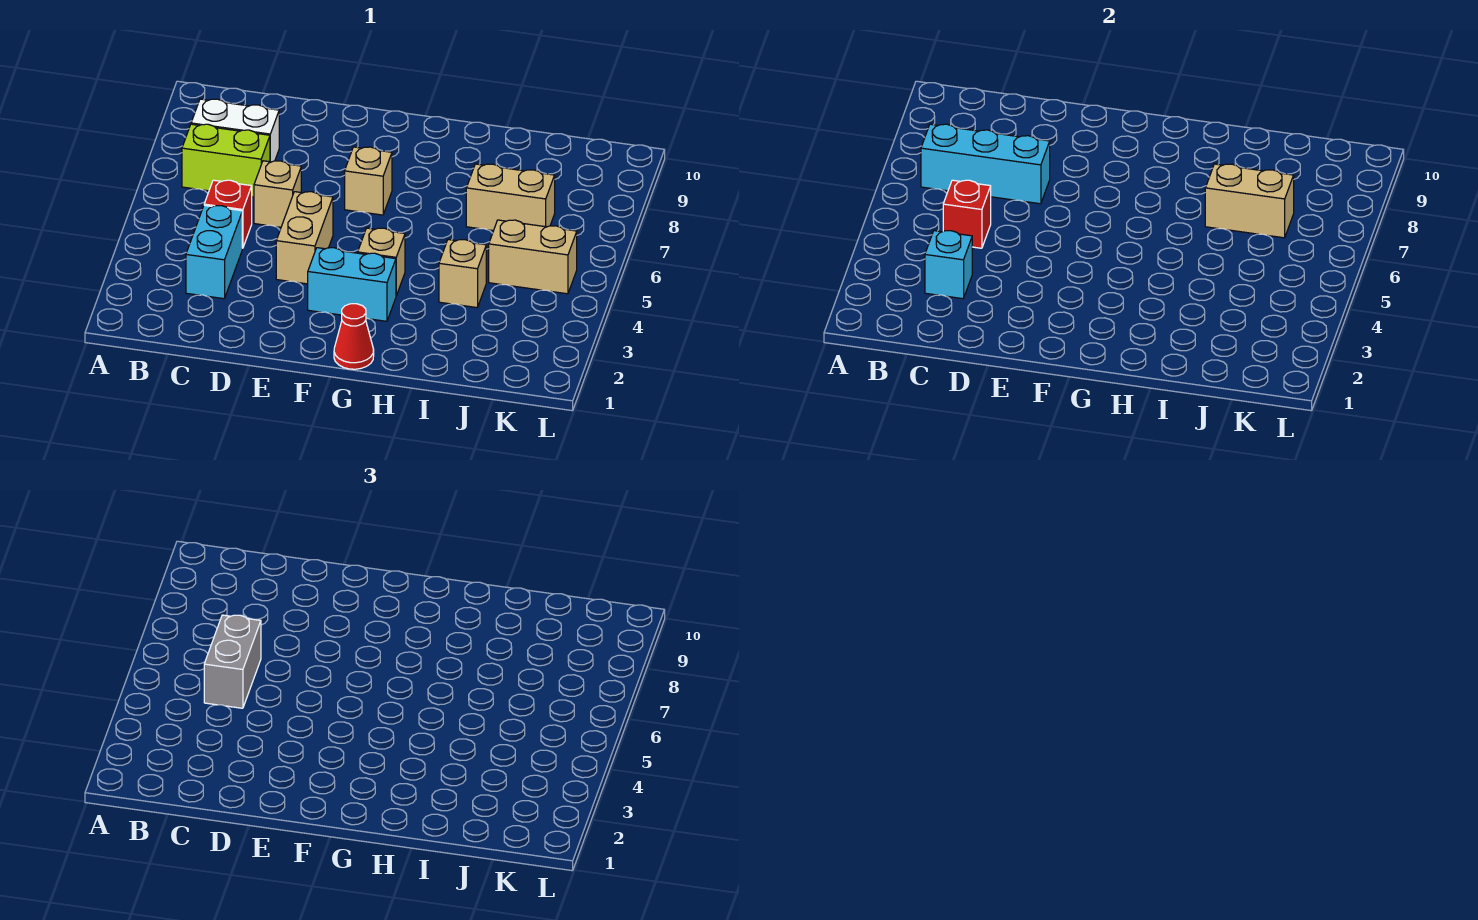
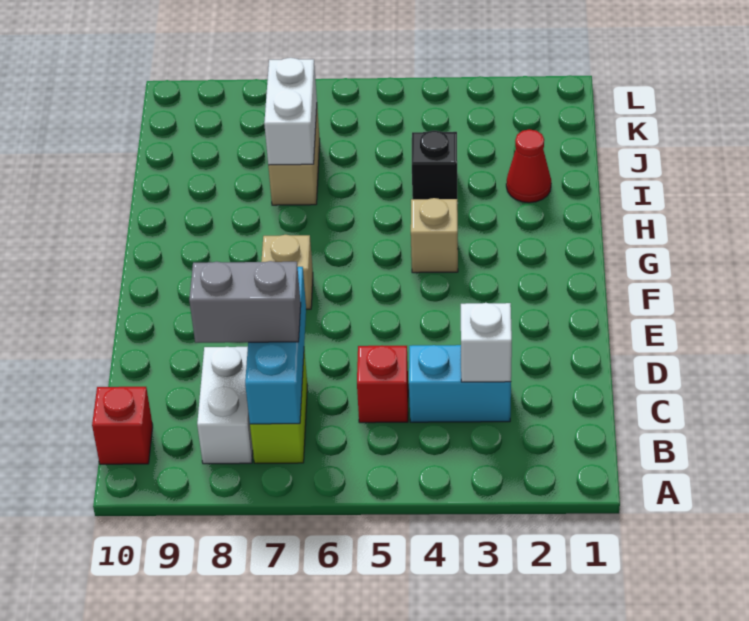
cyan 1x1 brick [925,231,972,299] -> white 1x1 brick [461,303,512,382]
red 1x1 brick [943,180,991,248] -> red 1x1 brick moved to [92,387,153,464]
grey 1x2 brick [204,615,261,708] -> grey 1x2 brick moved to [189,261,301,343]
tan 1x1 brick [254,161,301,227] -> none
tan 1x2 brick [276,192,333,284] -> none
cyan 1x2 brick [308,248,396,321] -> none
red 1x1 cone [334,304,374,369] -> red 1x1 cone moved to [506,129,551,203]
tan 1x1 brick [439,240,486,307] -> black 1x1 brick [412,131,457,199]
tan 1x2 brick [1205,164,1294,238] -> white 1x2 brick [264,58,317,165]
tan 1x2 brick [489,220,577,294] -> none

